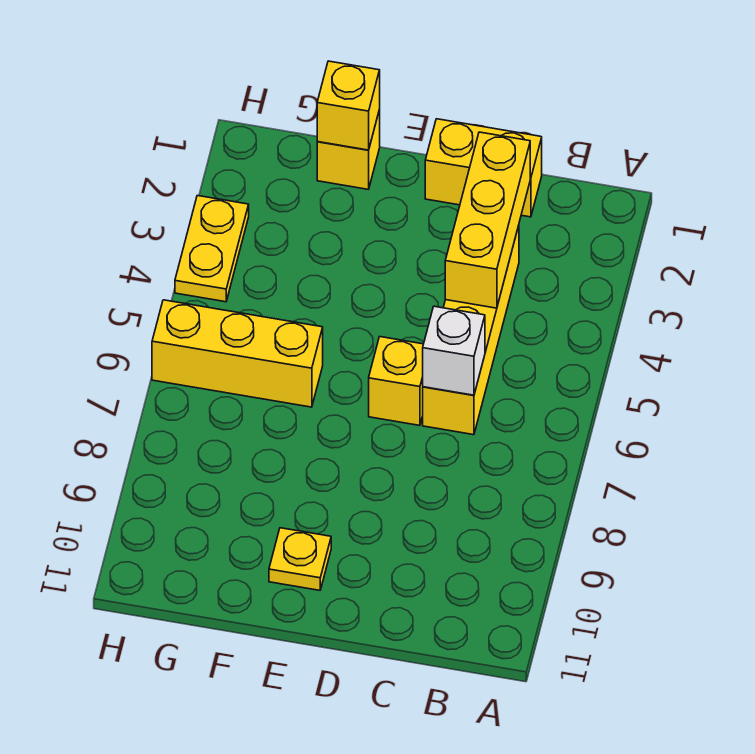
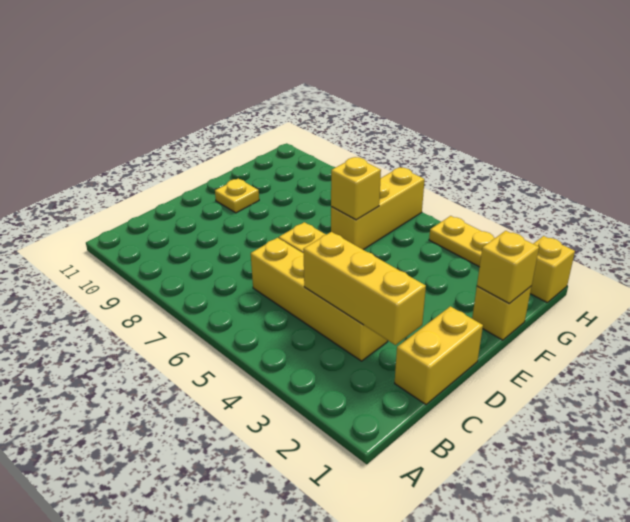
white 1x1 brick [423,306,485,395] -> none
none -> yellow 1x1 brick [331,157,381,220]
none -> yellow 1x1 brick [530,236,575,302]

